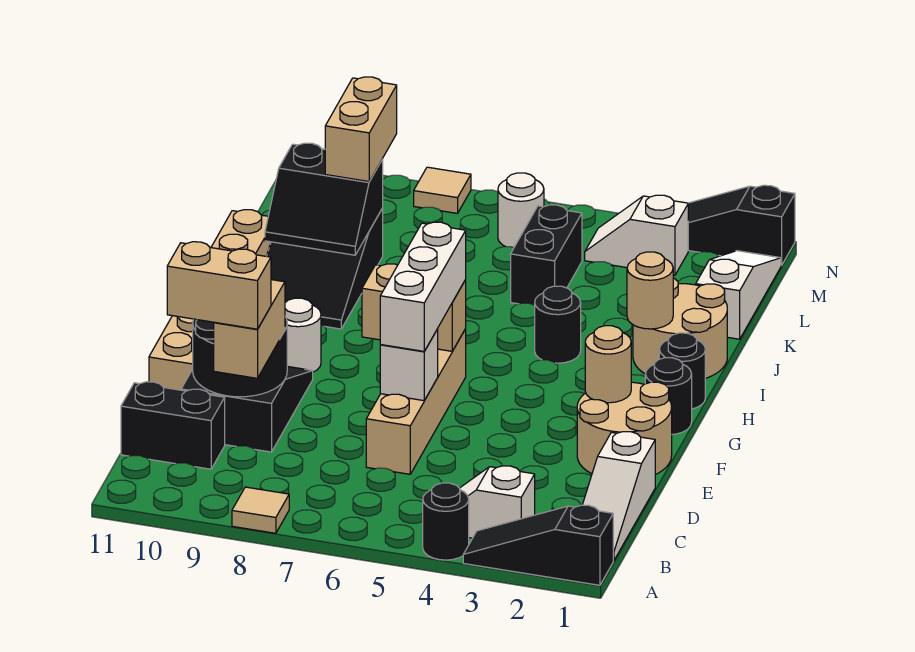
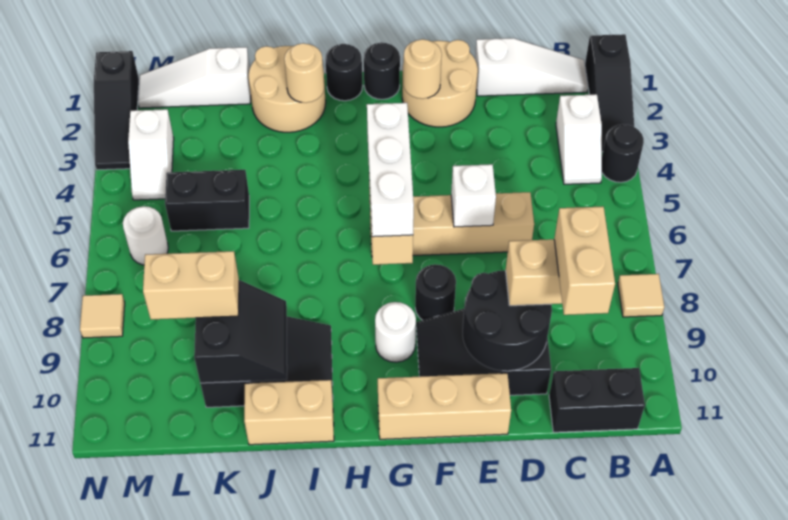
black 1x2 brick [121,382,225,469] -> black 1x2 brick turned to [549,368,645,432]
white 1x3 brick [380,222,466,351] -> white 1x3 brick turned to [367,103,414,237]
black 1x1 round brick [535,286,581,363] -> black 1x1 round brick moved to [415,264,456,320]

